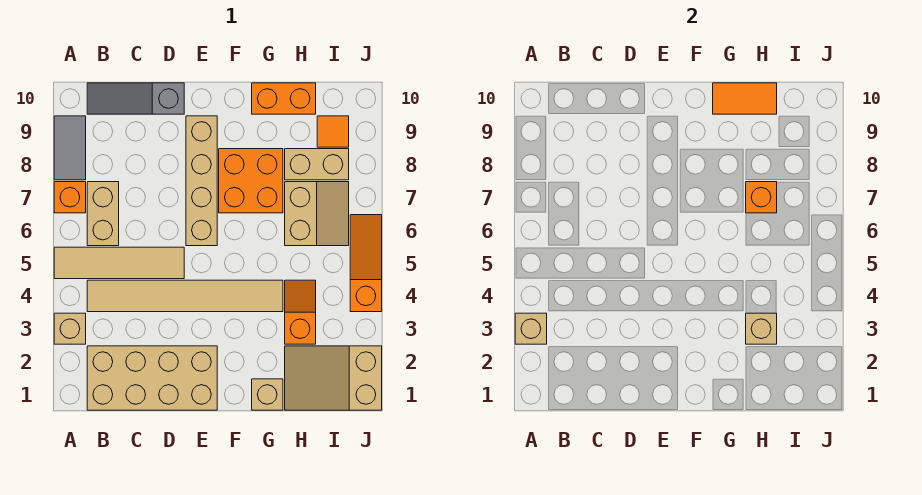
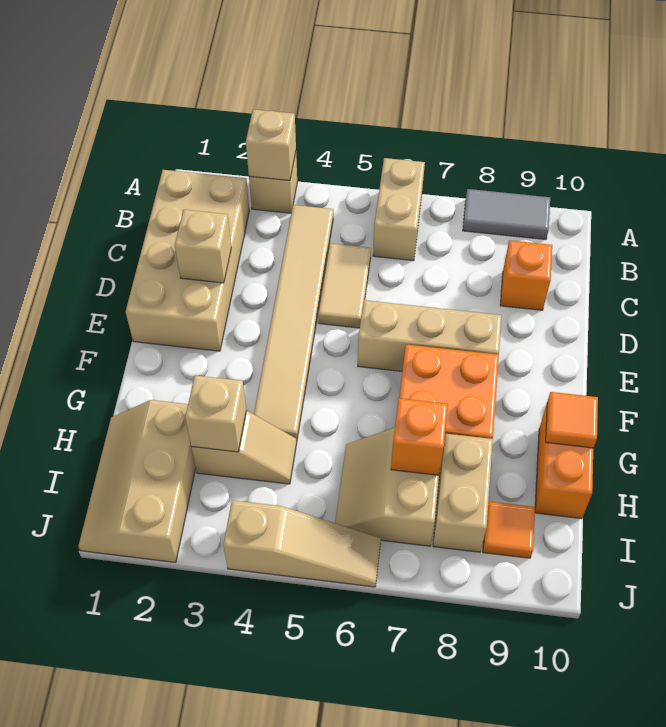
tan 1x4 tile [54,247,184,279] -> tan 1x2 tile [318,243,371,328]
orange 1x1 brick [54,182,86,213] -> orange 1x1 brick moved to [500,240,552,310]
tan 1x2 brick [87,182,119,246] -> tan 1x2 brick turned to [373,158,425,261]
grey 1x3 slope [87,83,184,114] -> none
tan 1x4 brick [186,116,217,246] -> tan 1x3 brick [358,300,502,371]
tan 1x1 brick [252,379,283,410] -> tan 1x1 brick moved to [175,210,231,283]
orange 1x2 tile [713,83,777,114] -> orange 1x1 tile [546,392,598,448]
tan 2x3 slope [285,346,382,410] -> tan 2x3 slope turned to [78,400,196,562]
orange 1x2 slope [285,280,316,344] -> tan 1x2 slope [192,411,297,484]
tan 2x2 slope [285,182,349,246] -> tan 2x2 slope turned to [335,428,439,546]
orange 1x3 slope [350,215,382,312] -> tan 1x3 slope [223,500,381,587]

